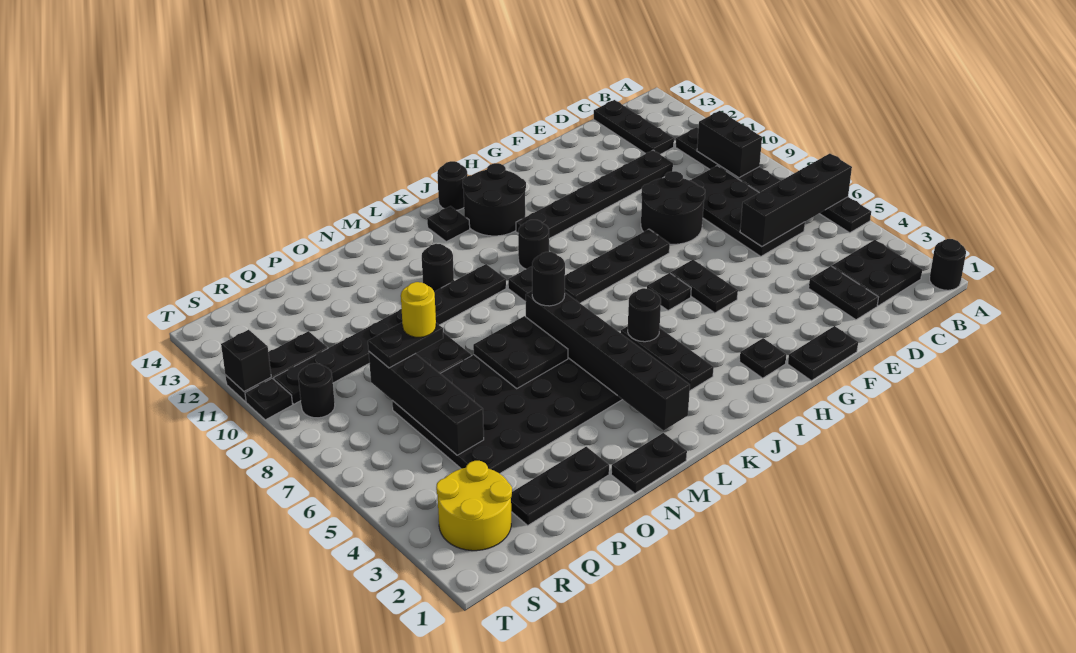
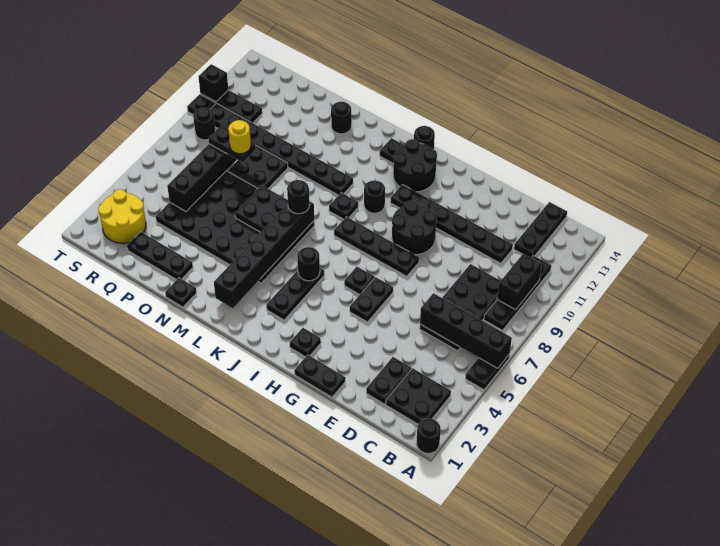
black 2x2 round brick [641,171,705,244] -> black 2x2 round brick moved to [392,201,437,255]
black 1x2 plate [611,433,687,493] -> black 1x1 plate [165,278,197,307]
black 1x1 round brick [422,244,454,292] -> black 1x1 round brick moved to [331,102,352,134]

